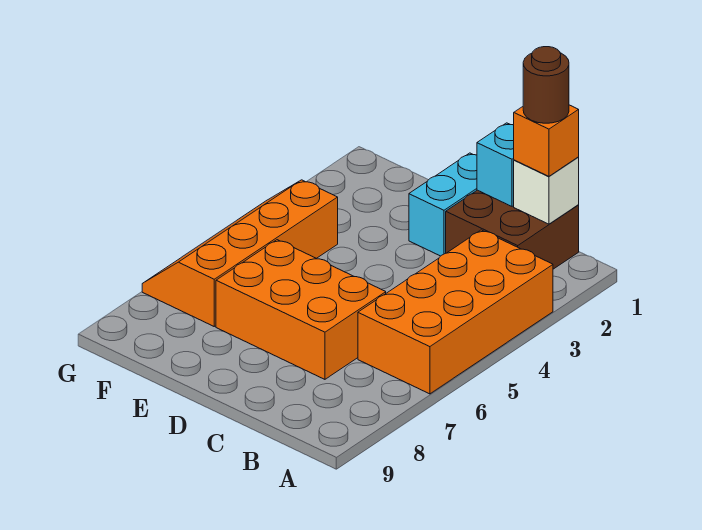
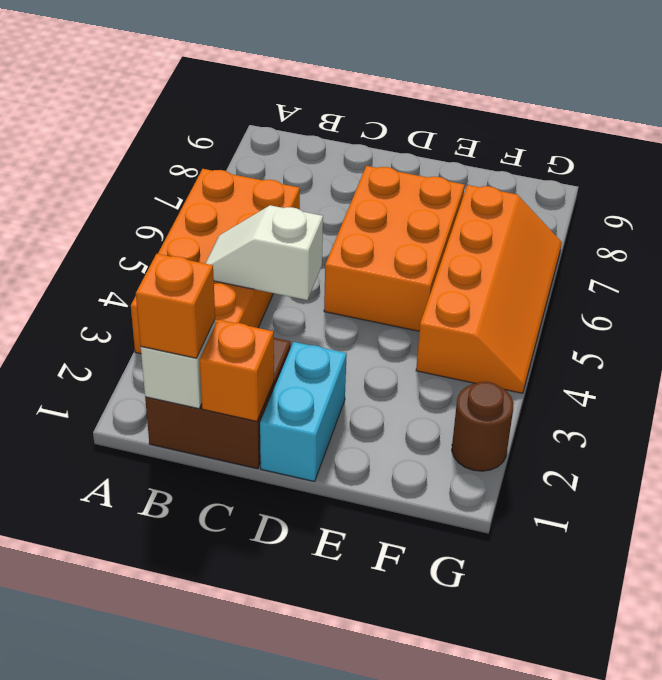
brown 1x1 round brick [523,47,569,123] -> brown 1x1 round brick moved to [452,382,514,471]
none -> white 1x2 slope [205,205,323,300]
cyan 1x1 brick [477,123,514,206] -> orange 1x1 brick [200,320,274,421]
orange 2x3 brick [216,240,386,379] -> orange 2x3 brick turned to [324,166,465,331]

